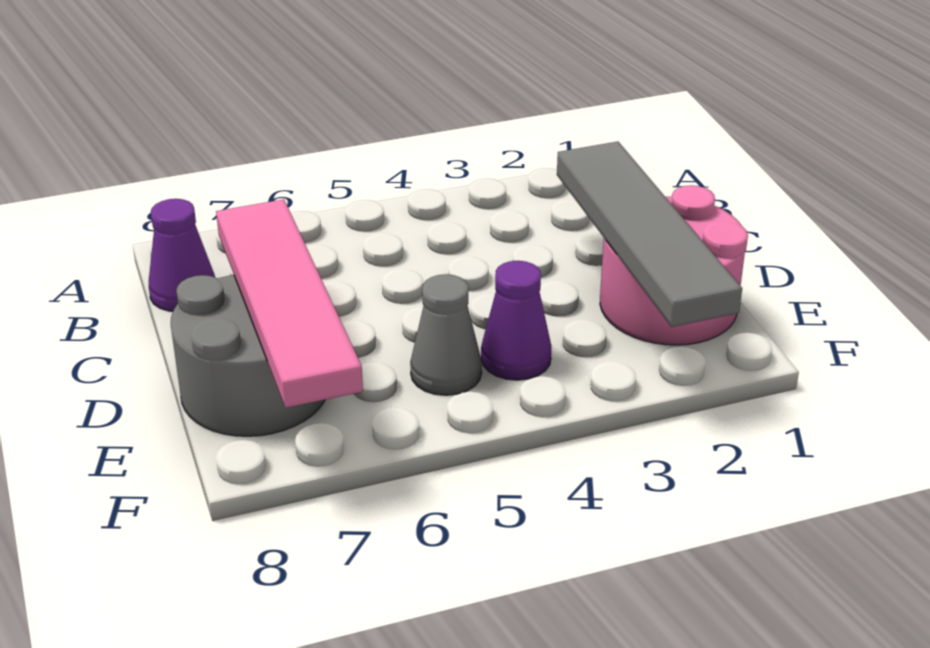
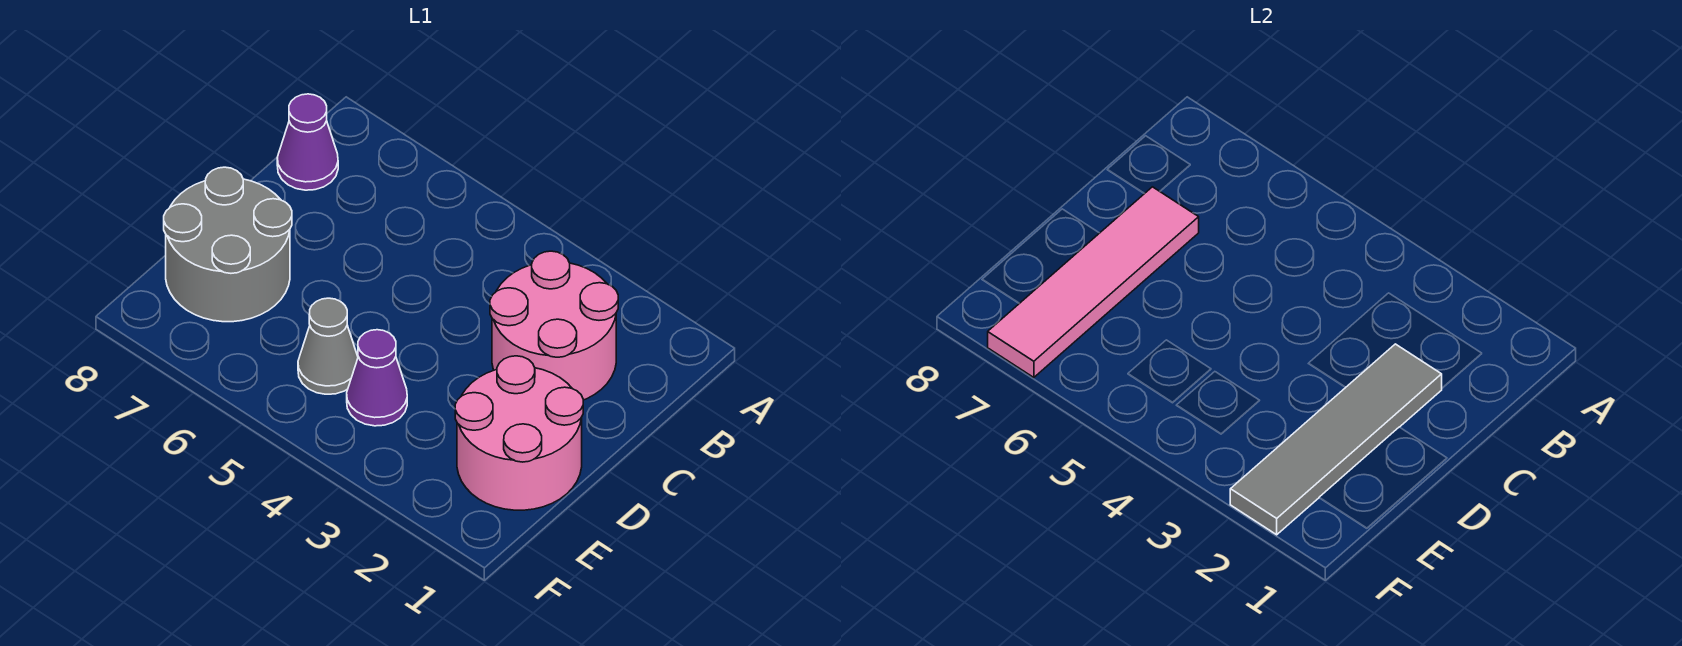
none -> pink 2x2 round brick [490,251,618,400]

